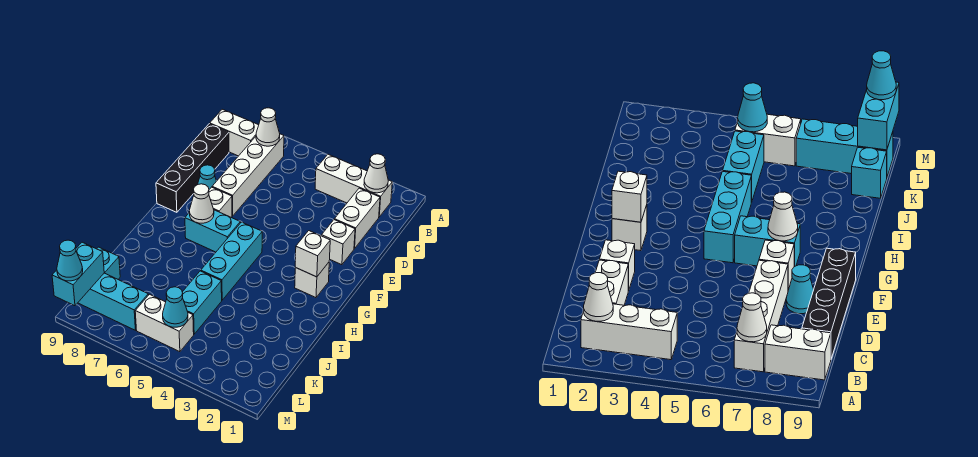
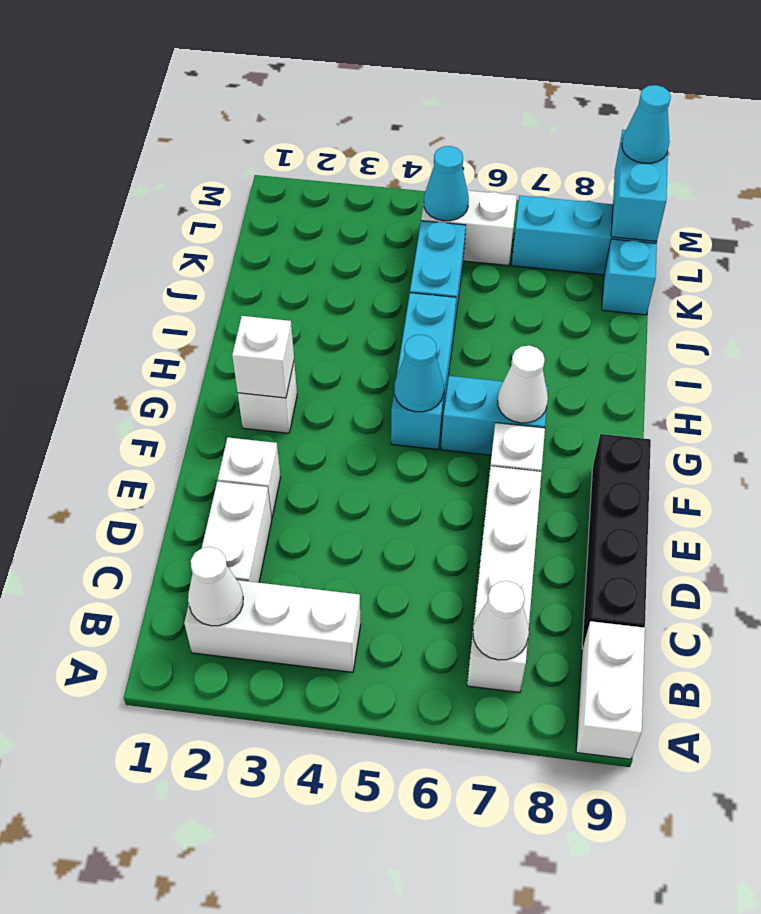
white 1x2 brick [210,109,259,156] -> white 1x2 brick turned to [576,621,645,759]
cyan 1x1 cone [198,165,216,189] -> cyan 1x1 cone moved to [395,335,444,412]

